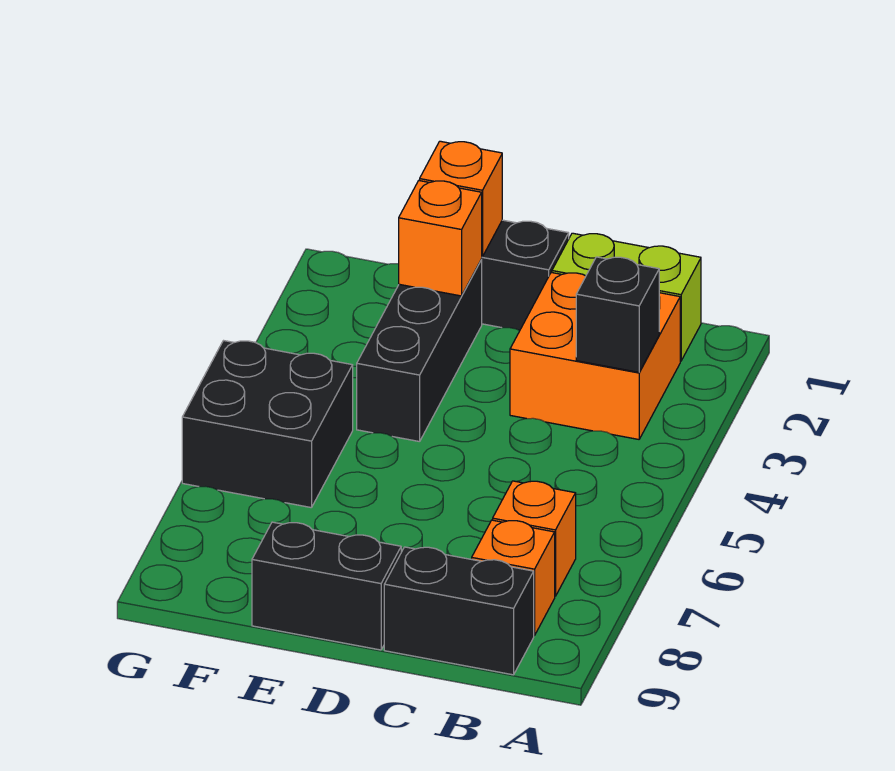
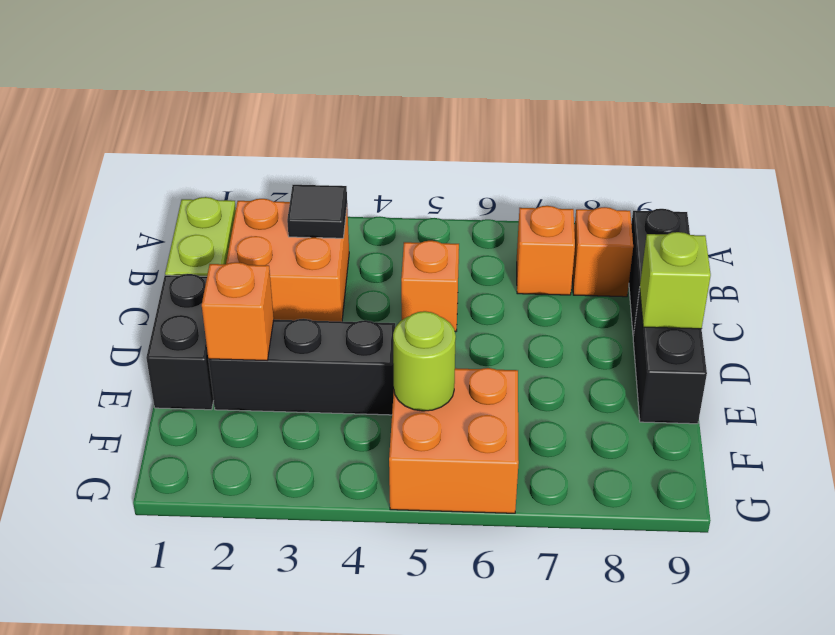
black 1x1 brick [576,257,659,372] -> black 1x1 tile [287,185,347,238]
none -> lime 1x1 brick [640,232,711,329]
orange 1x1 brick [420,141,502,257] -> orange 1x1 brick moved to [401,241,459,332]
black 2x2 brick [182,341,353,508] -> orange 2x2 brick [389,368,519,513]
none -> lime 1x1 round brick [393,311,456,411]

